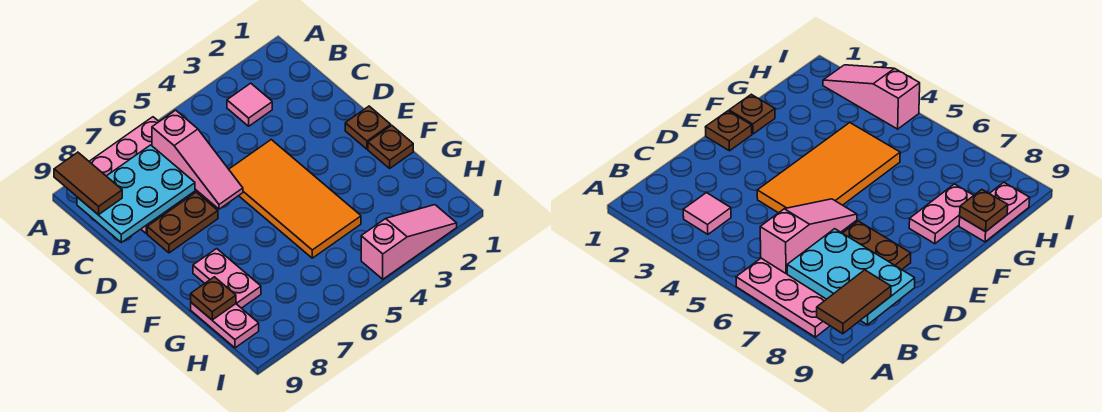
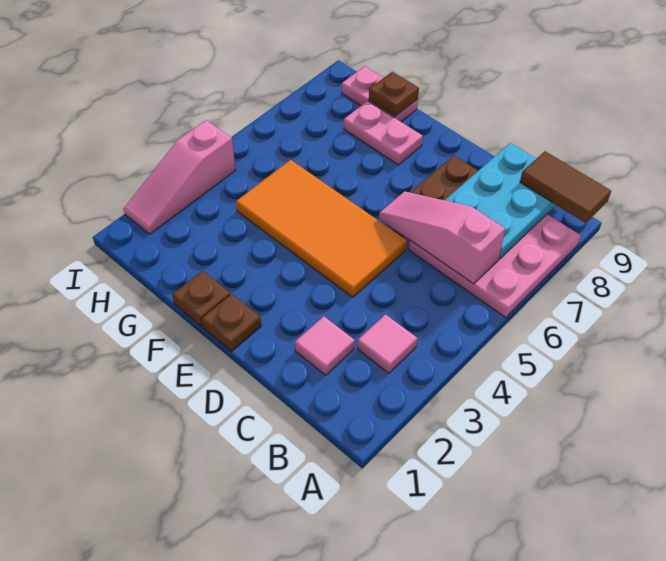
none -> pink 1x1 tile [295,316,355,375]

